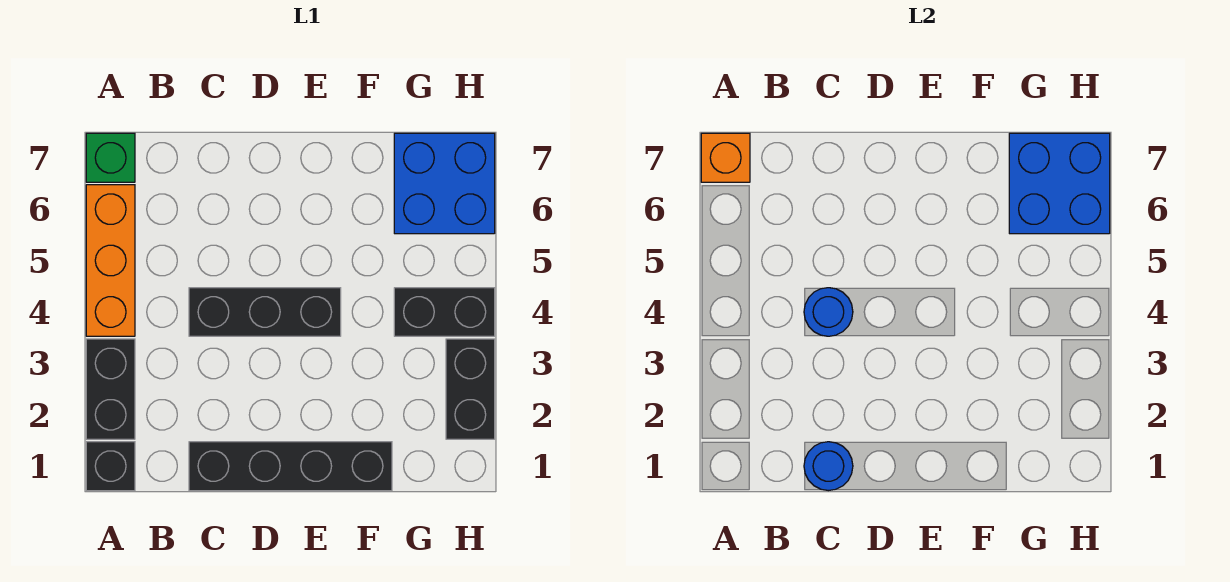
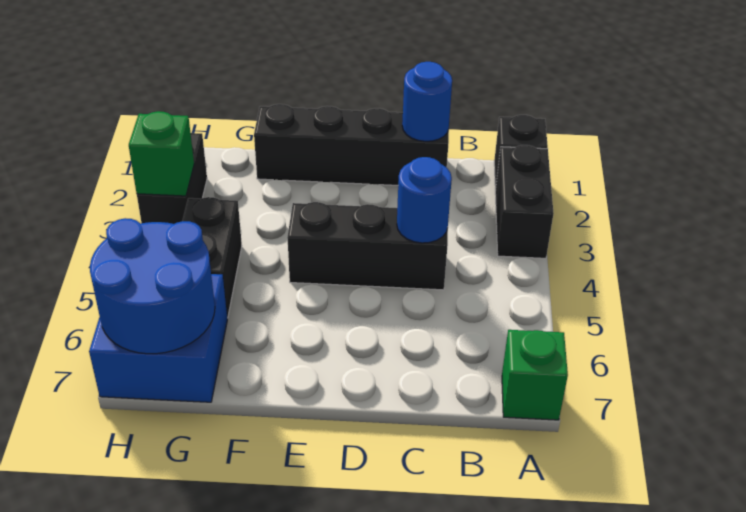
orange 1x3 brick [86,185,135,336] -> none
orange 1x1 brick [701,133,750,182] -> none
black 1x2 brick [394,288,495,336] -> black 1x2 brick turned to [183,197,242,318]
blue 2x2 brick [1009,133,1110,234] -> blue 2x2 round brick [90,218,215,354]
none -> green 1x1 brick [129,111,194,196]

